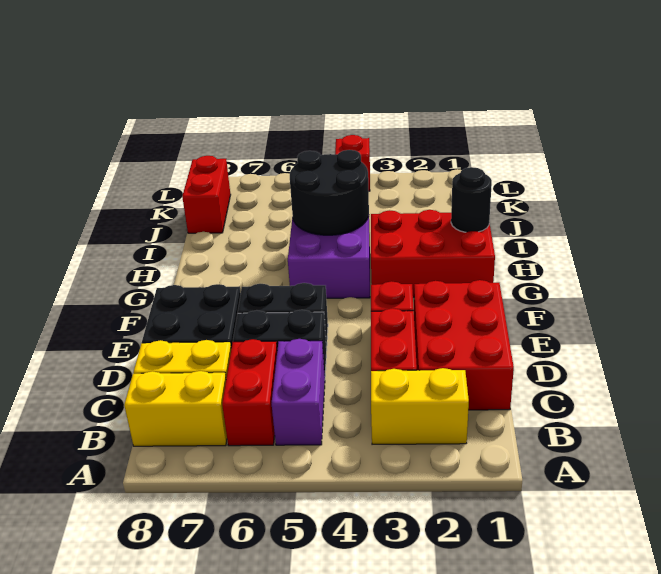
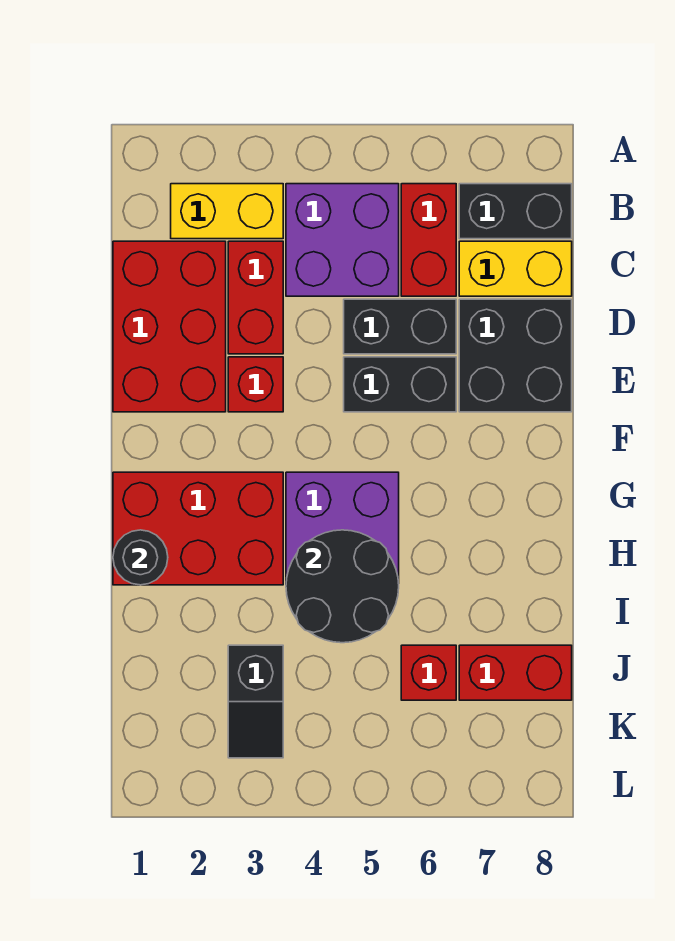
purple 1x2 brick [272,339,325,445] -> purple 2x2 brick [286,184,399,296]
yellow 1x2 brick [124,371,227,446] -> black 1x2 brick [459,184,572,239]
none -> black 1x2 slope [228,645,283,758]
red 1x2 brick [182,156,231,233] -> red 1x2 brick turned to [459,645,572,700]
red 1x1 brick [335,135,370,191] -> red 1x1 brick moved to [401,645,456,700]

